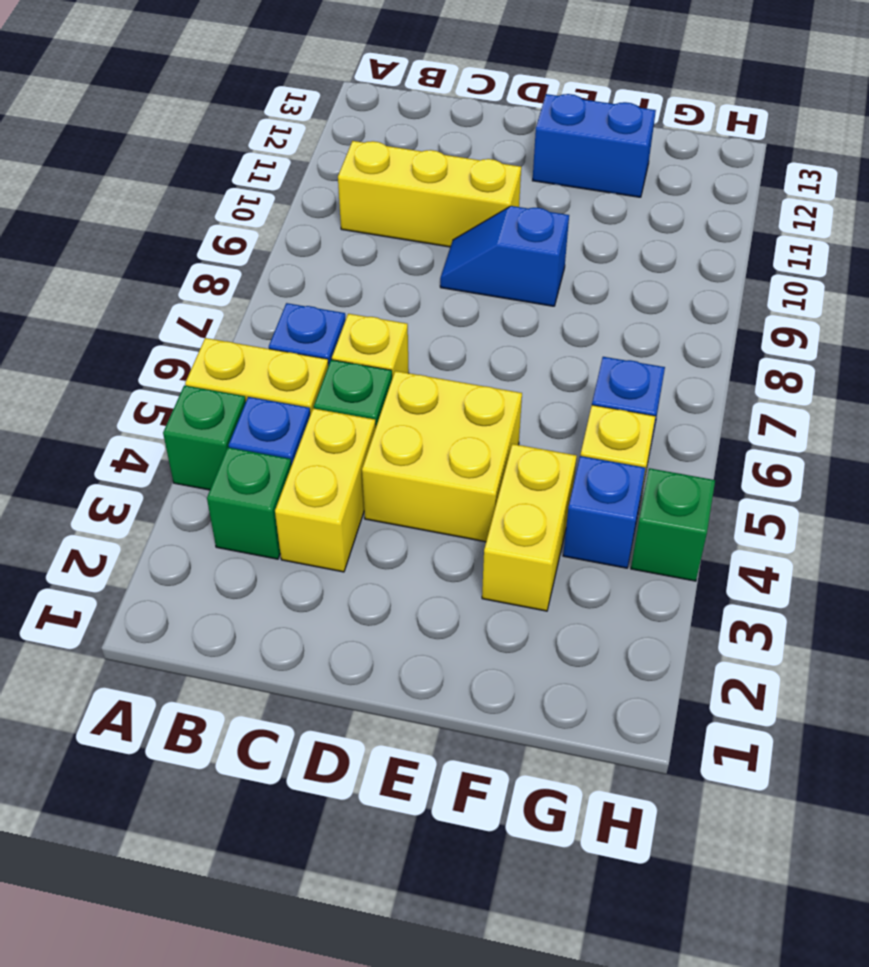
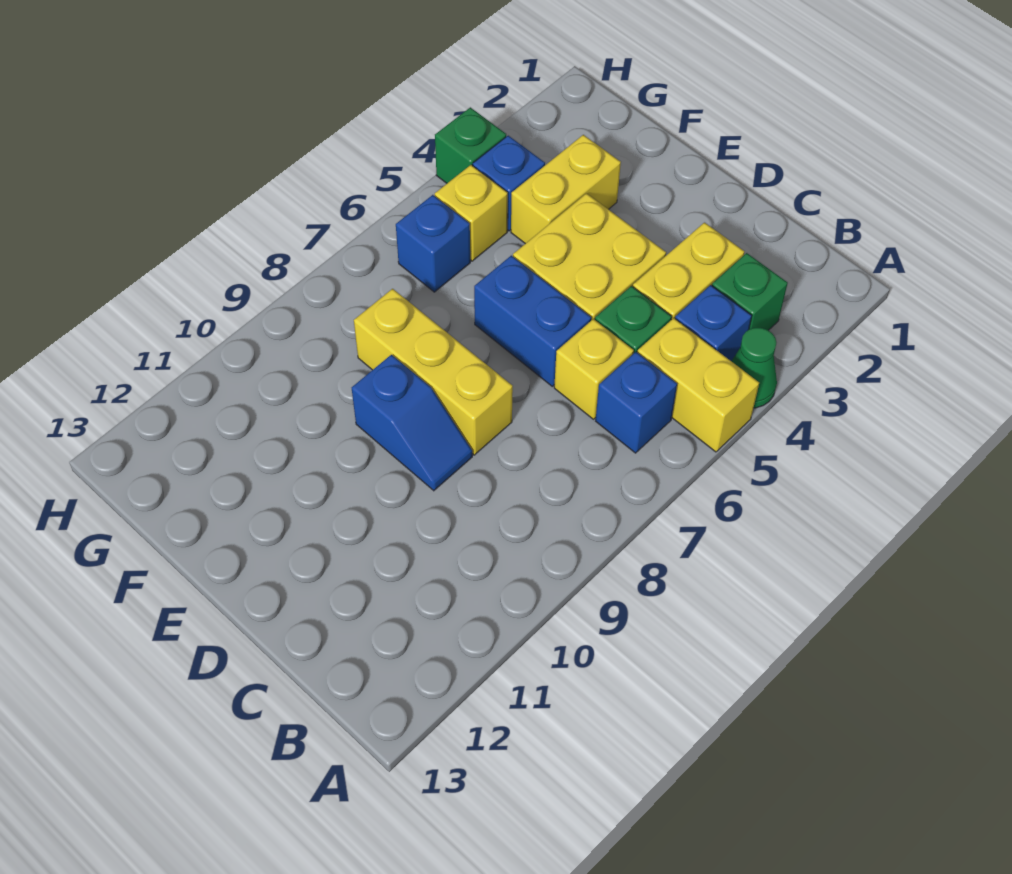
green 1x1 brick [163,385,246,490] -> green 1x1 cone [731,328,777,408]
yellow 1x3 brick [338,141,521,247] -> yellow 1x3 brick moved to [354,289,513,455]
blue 1x2 brick [532,94,656,197] -> blue 1x2 brick moved to [474,256,591,386]

